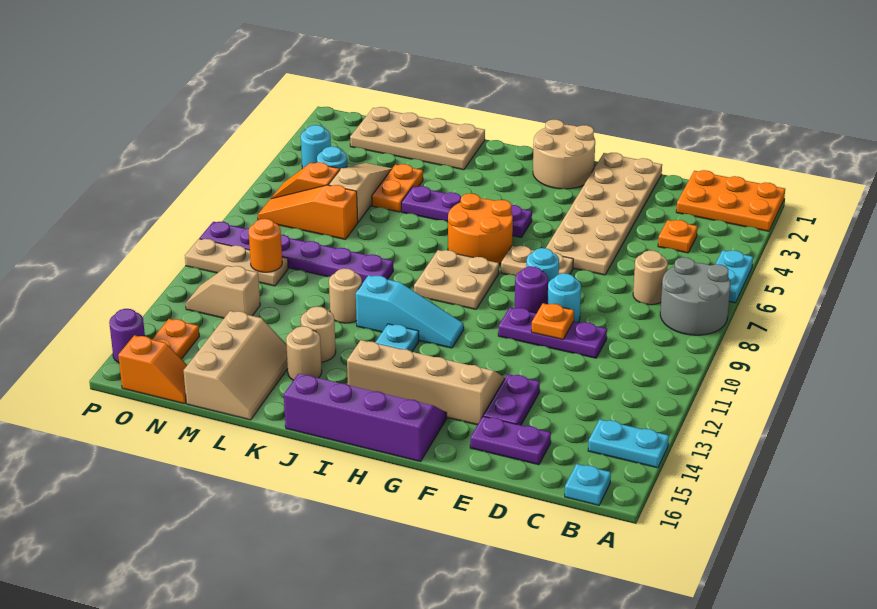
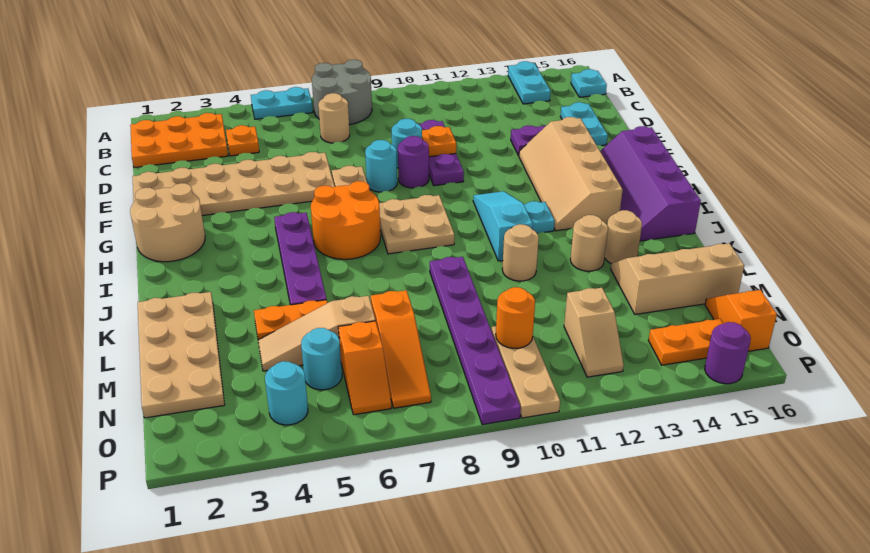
orange 2x3 plate [676,170,785,231] -> orange 2x3 plate turned to [130,113,228,168]
purple 1x2 plate [470,416,551,465] -> cyan 1x2 plate [560,102,608,146]

